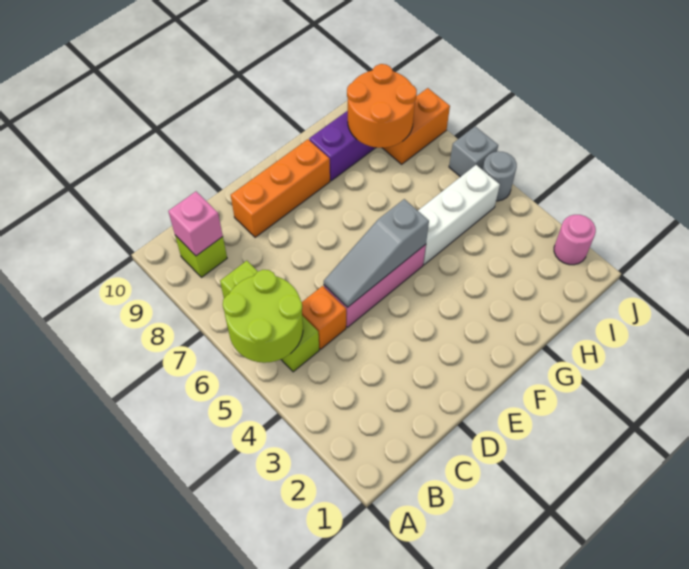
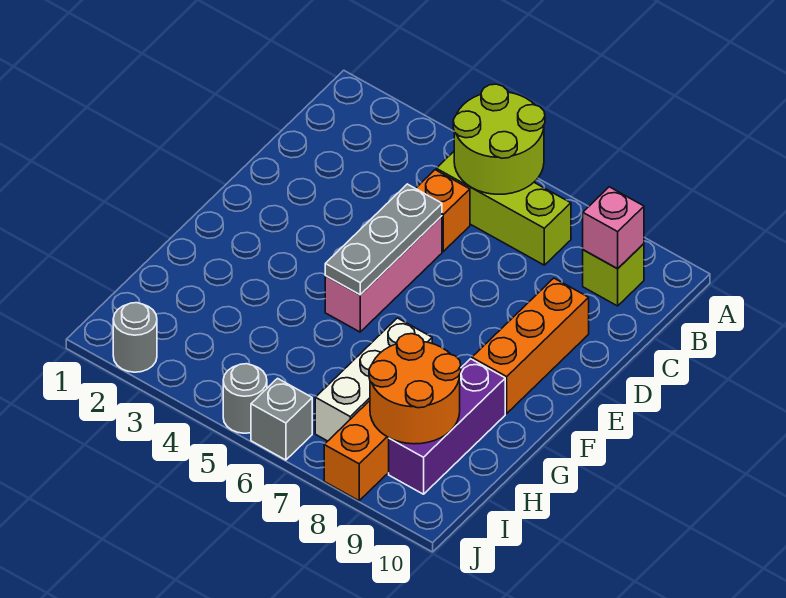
grey 1x3 slope [324,199,429,307] -> grey 1x3 plate [325,184,442,295]
white 1x3 brick [418,165,500,265] -> white 1x3 brick moved to [315,318,432,441]
pink 1x1 round brick [554,215,596,265] -> grey 1x1 round brick [113,303,157,372]

